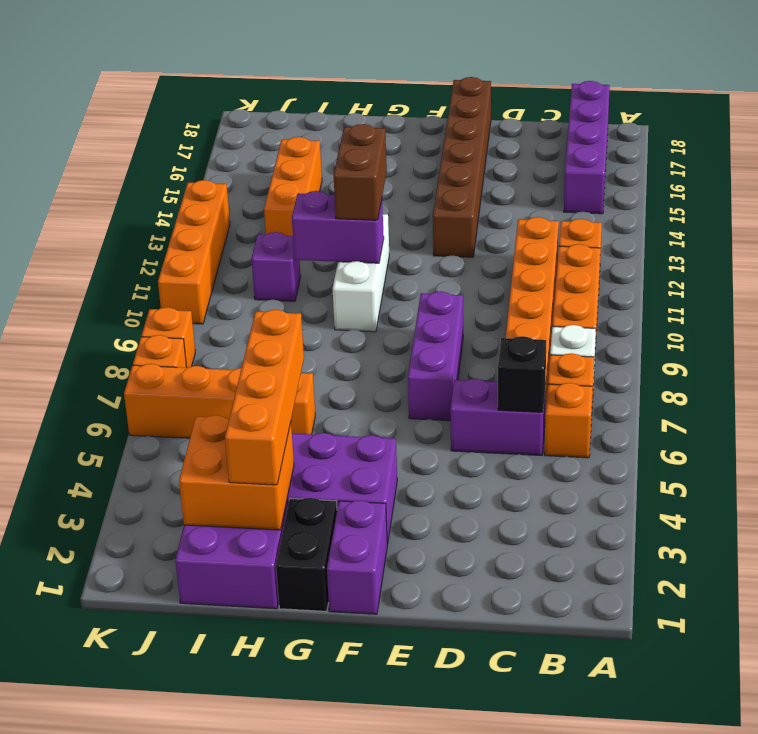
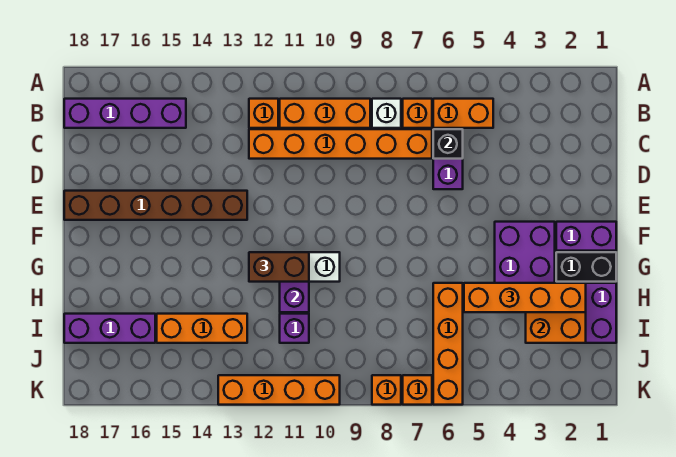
orange 1x1 brick [545,383,593,458] -> orange 1x2 brick [433,99,493,128]
purple 1x3 brick [408,292,463,421] -> purple 1x3 brick moved to [64,314,155,343]

